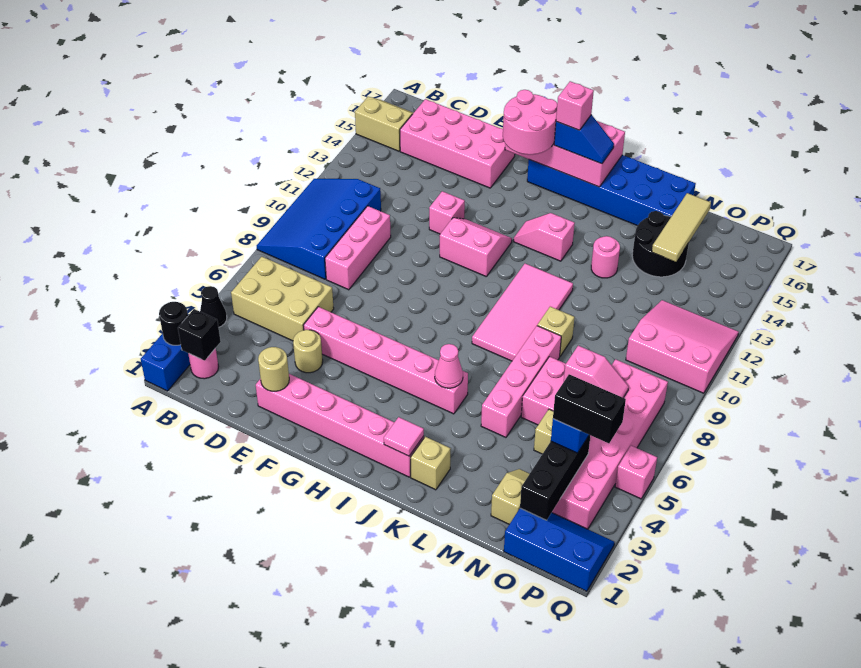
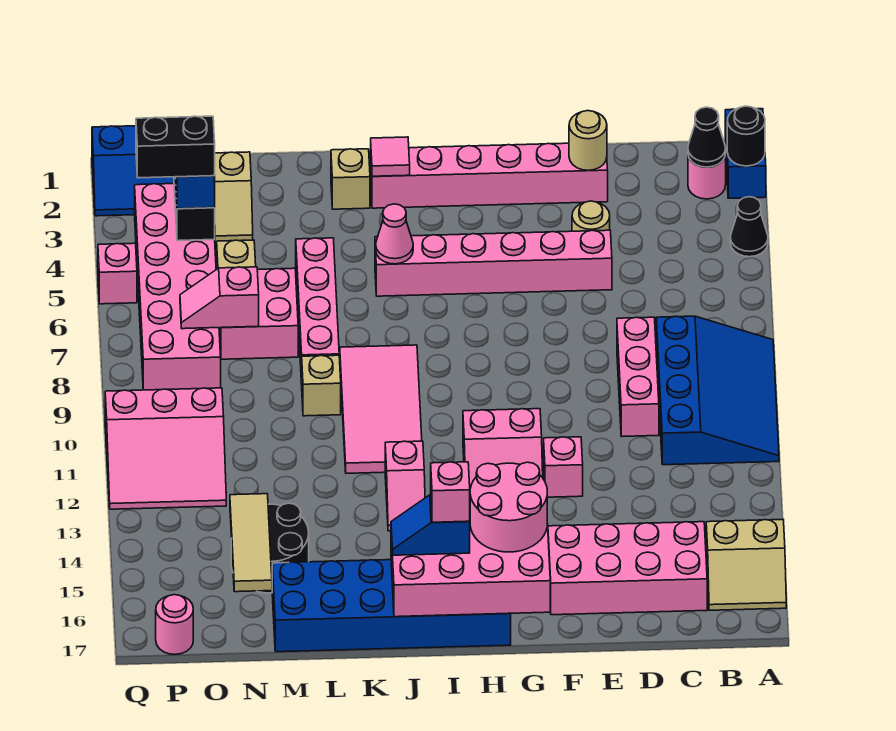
black 1x1 brick [178,309,221,360] -> black 1x1 cone [688,107,726,167]
tan 2x3 brick [231,257,334,341] -> none
pink 1x2 slope [514,213,575,261] -> pink 1x2 slope turned to [385,441,425,531]
pink 1x1 round brick [591,236,620,278] -> pink 1x1 round brick moved to [156,595,193,655]

